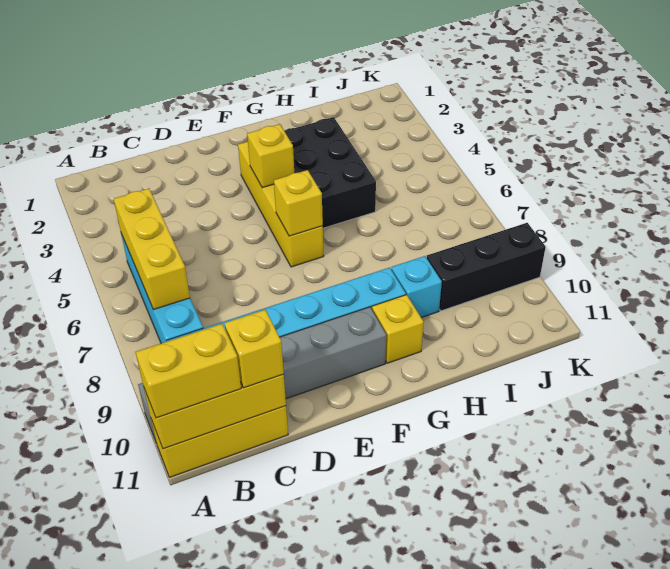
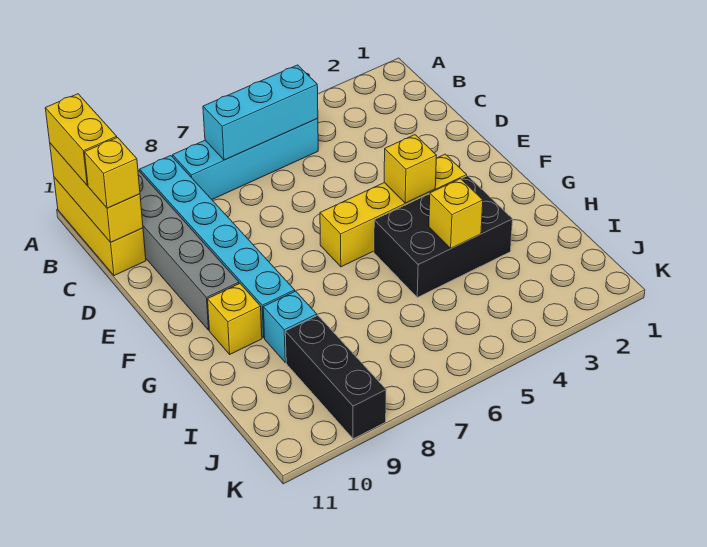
yellow 1x3 brick [114,189,190,310] -> cyan 1x3 brick [203,65,318,160]
yellow 1x1 brick [274,170,323,236] -> yellow 1x1 brick moved to [429,179,483,248]

